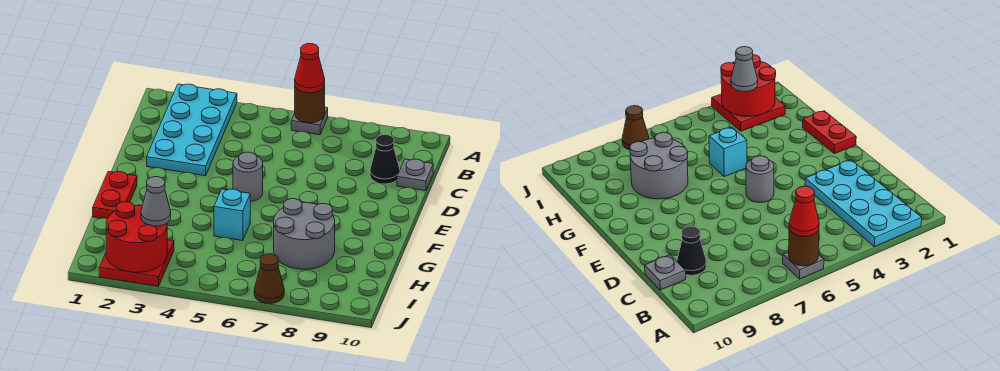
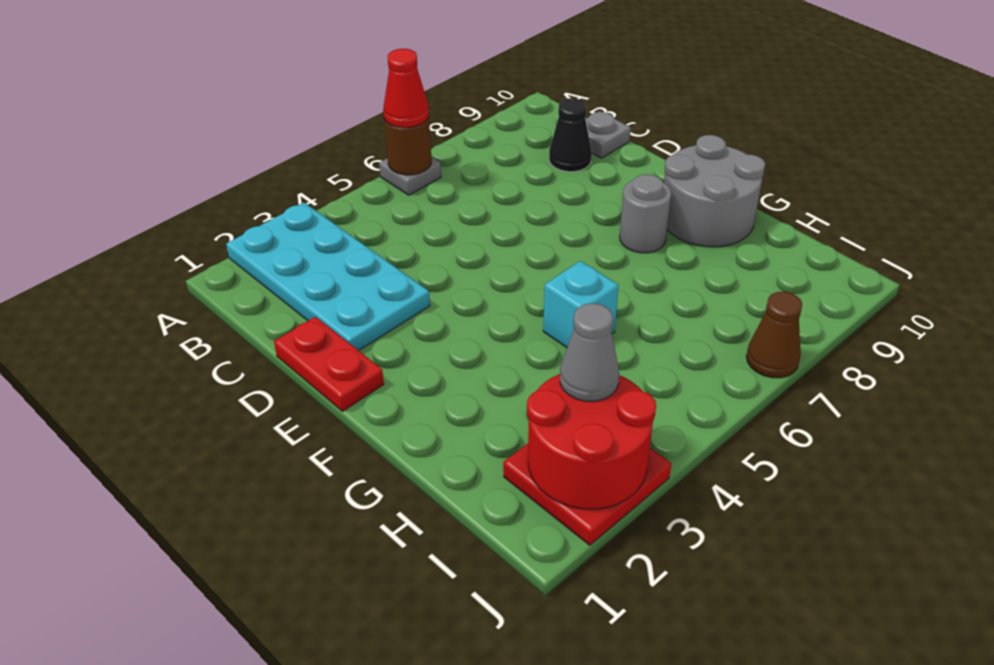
grey 1x1 round brick [233,152,263,202] -> grey 1x1 round brick moved to [620,174,671,253]
red 1x2 plate [93,171,137,219] -> red 1x2 plate moved to [274,317,384,411]
grey 2x2 round brick [274,199,335,269] -> grey 2x2 round brick moved to [664,135,765,247]

